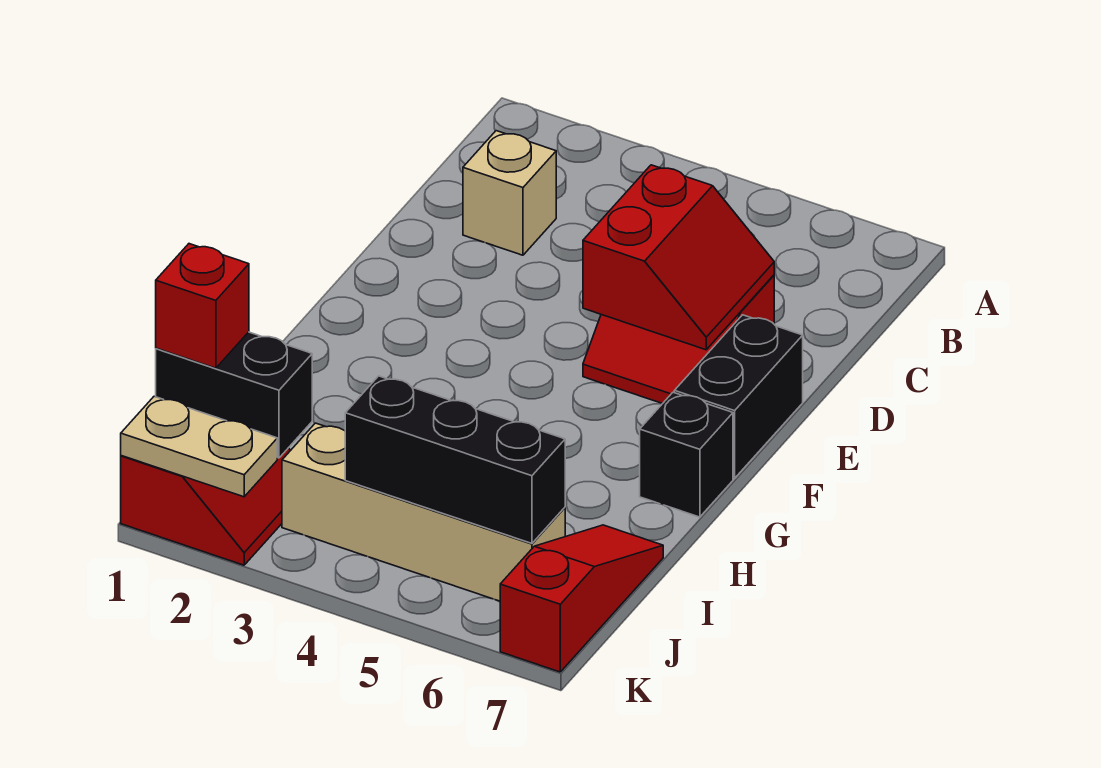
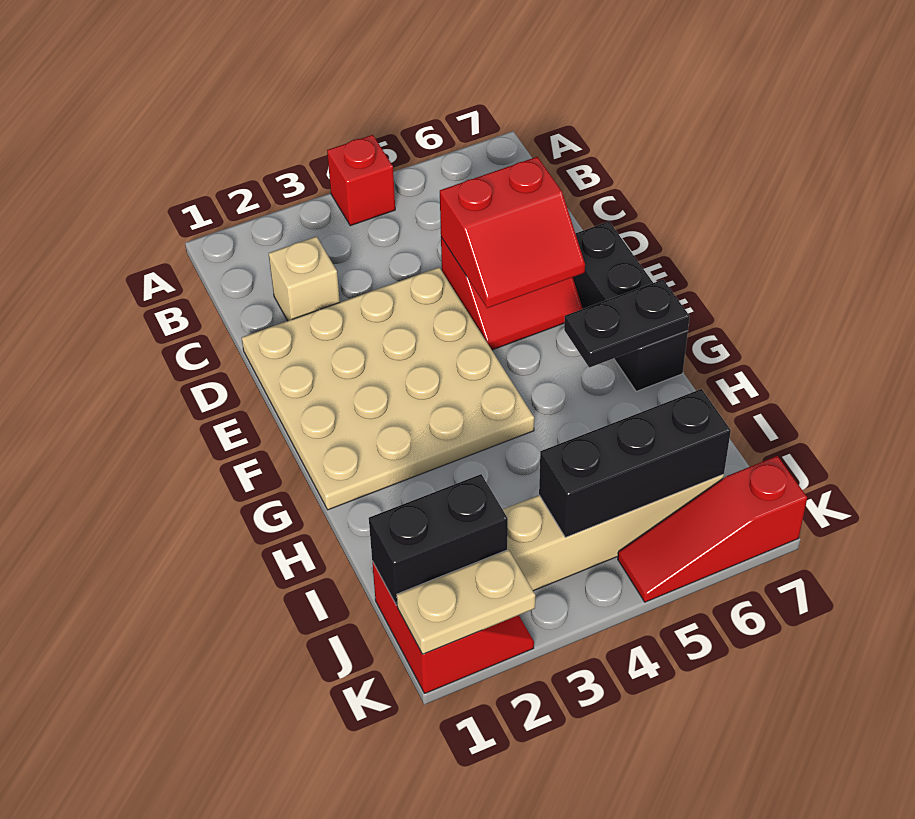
none -> tan 4x4 plate [242,267,534,510]
red 2x2 slope [583,165,774,350] -> red 2x2 slope turned to [440,157,585,308]
none -> black 1x2 plate [564,280,690,367]
red 1x3 slope [500,525,663,672] -> red 1x3 slope turned to [618,456,807,602]
red 1x1 brick [156,244,249,368] -> red 1x1 brick moved to [327,135,395,226]

